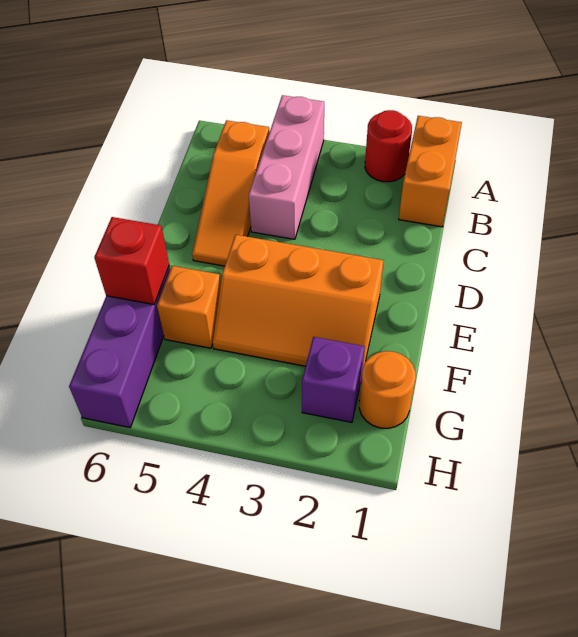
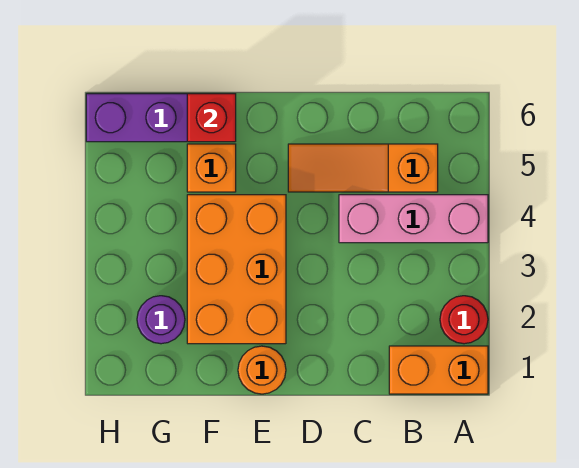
orange 2x3 slope [213,235,384,366] -> orange 2x3 brick [187,195,286,344]
orange 1x1 round brick [359,351,416,428] -> orange 1x1 round brick moved to [238,346,286,394]
purple 1x1 brick [302,337,365,422] -> purple 1x1 round brick [137,296,185,344]

